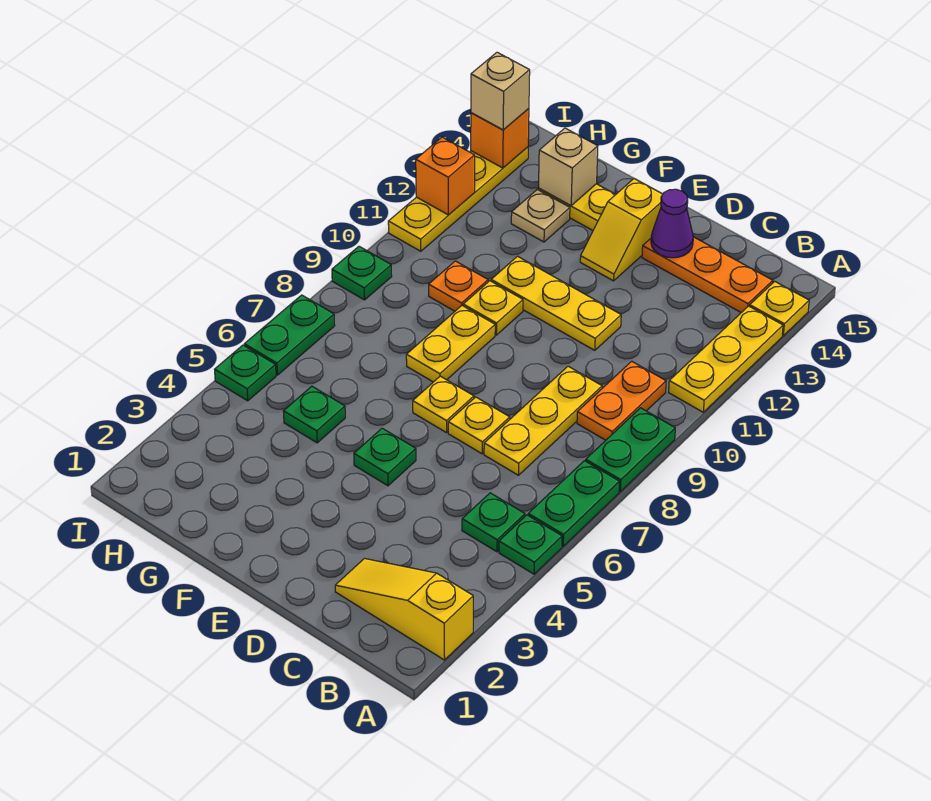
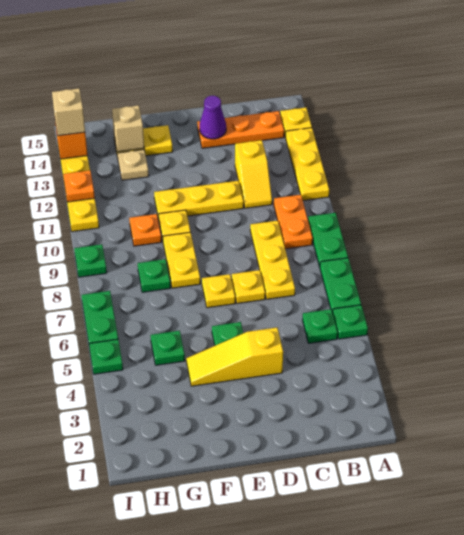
yellow 1x3 slope [335,559,473,660] -> yellow 1x3 slope moved to [186,328,283,386]
yellow 1x2 slope [580,179,663,281] -> yellow 1x2 slope moved to [235,140,272,208]
none -> green 1x1 plate [138,259,171,292]
orange 1x1 brick [416,137,475,215] -> orange 1x1 plate [63,170,95,202]

